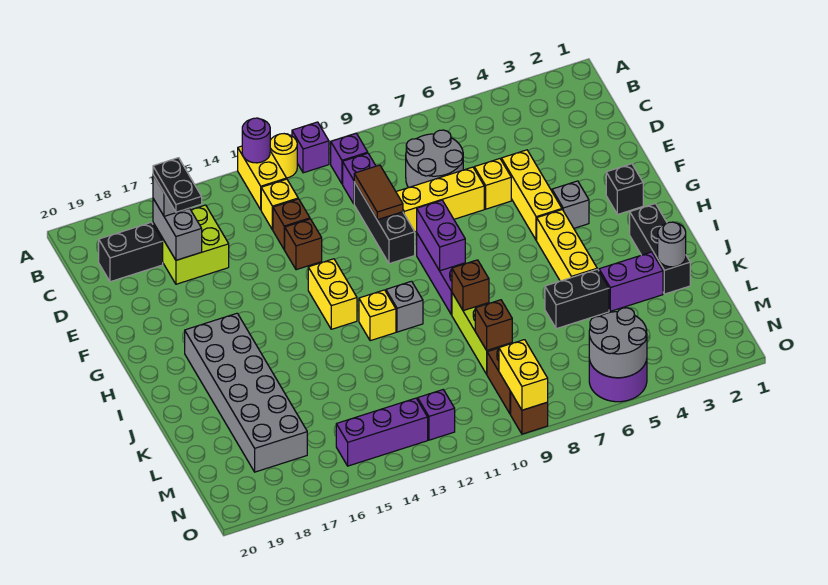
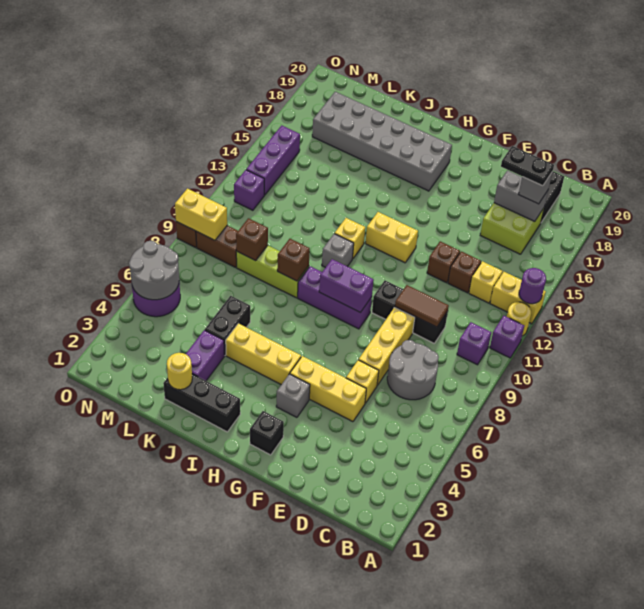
purple 1x1 brick [343,153,376,204] -> none
grey 1x1 round brick [658,222,686,267] -> yellow 1x1 round brick [167,353,192,390]

